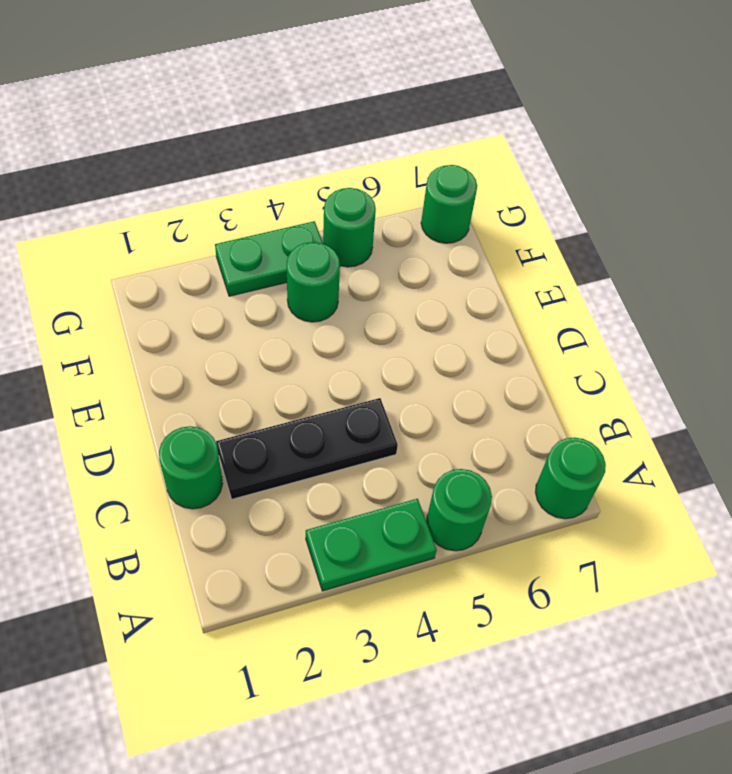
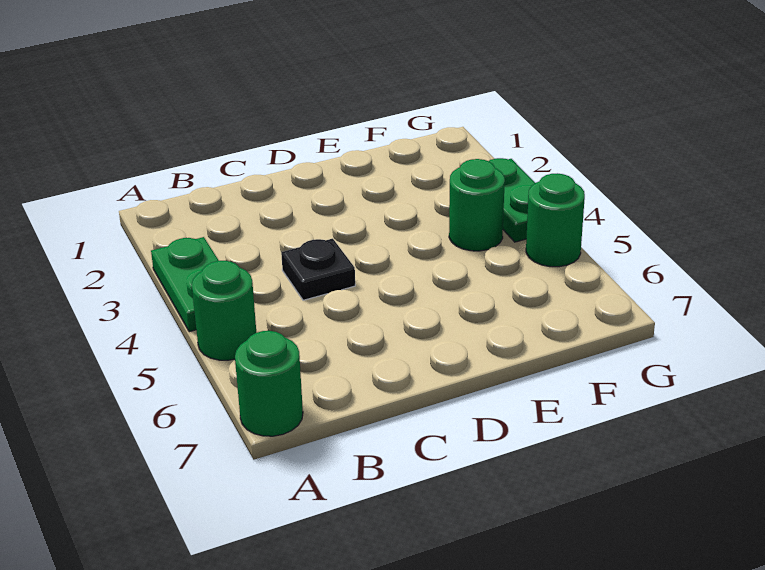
green 1x1 round brick [159,426,223,509] -> none
black 1x3 plate [216,398,398,499] -> black 1x1 plate [281,239,355,300]
green 1x1 round brick [421,165,477,243] -> none

